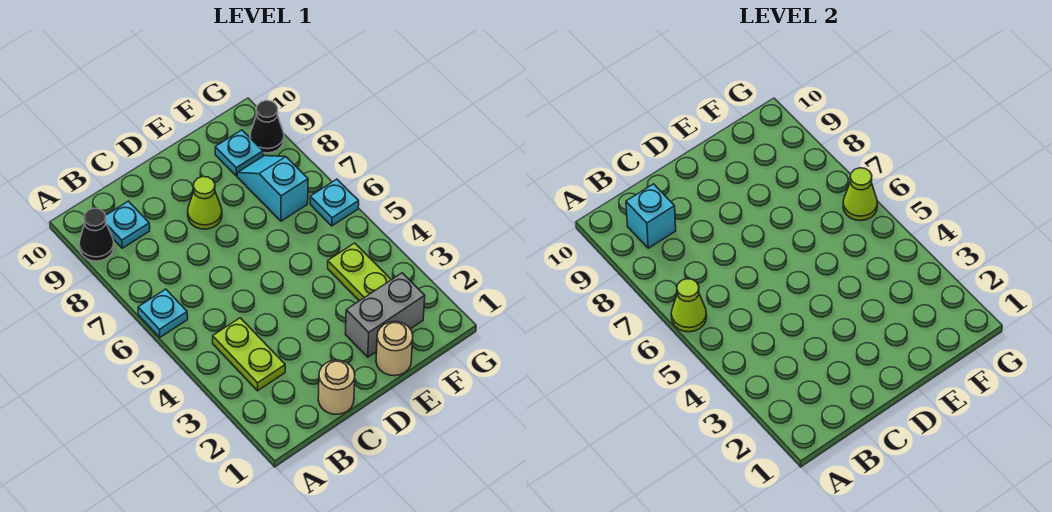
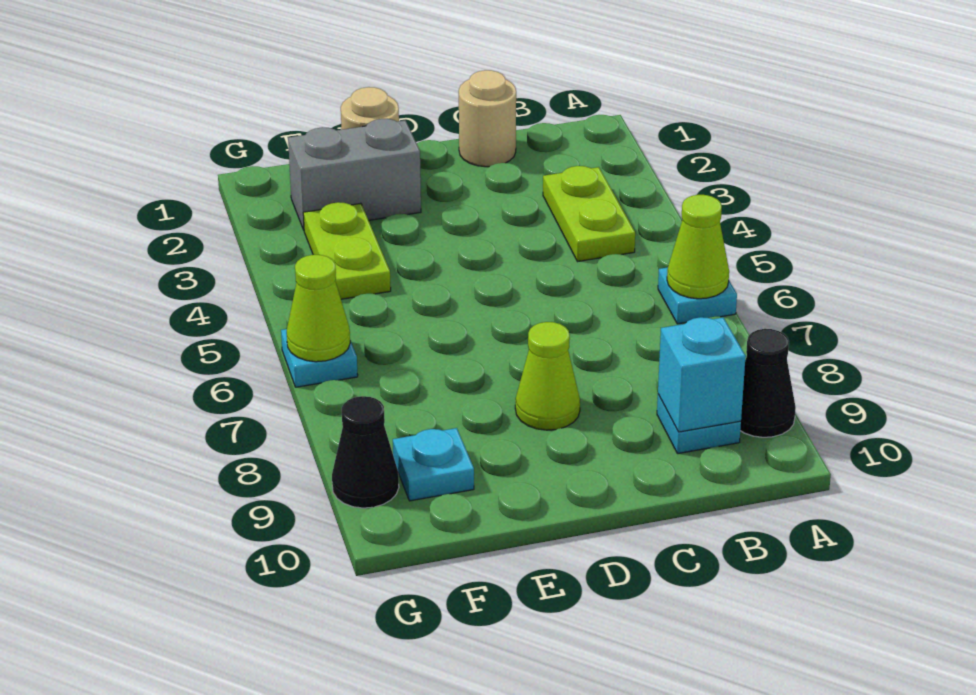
cyan 1x2 slope [237,156,308,221] -> none

